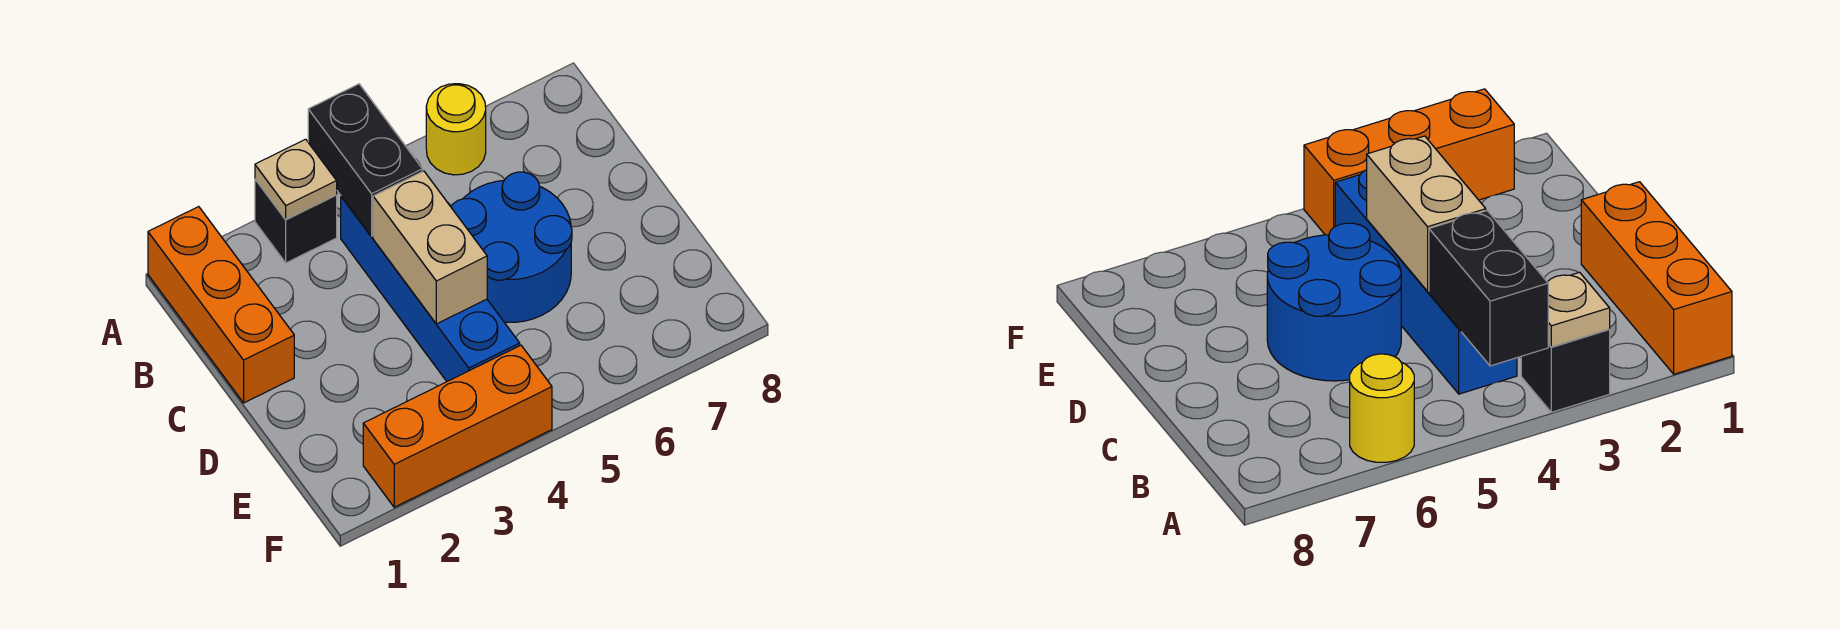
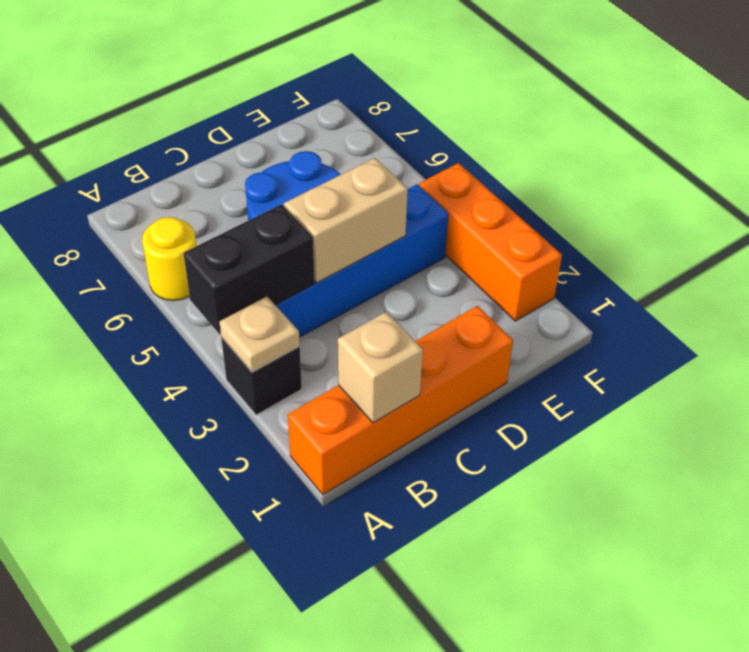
orange 1x3 brick [148,207,294,403] -> orange 1x4 brick [288,306,513,495]
none -> tan 1x1 brick [338,312,423,423]

